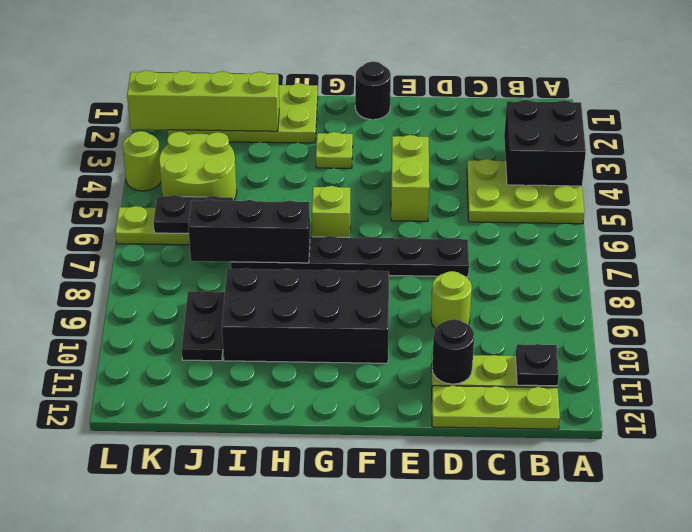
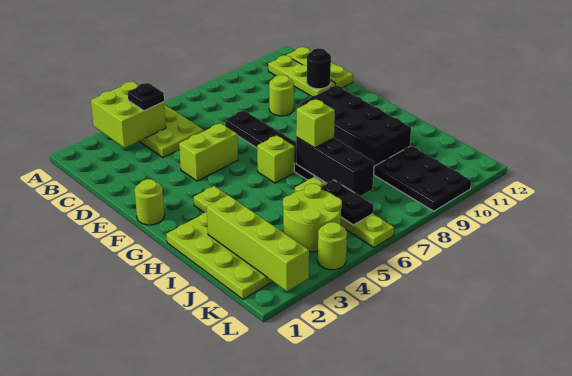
black 2x2 brick [504,100,586,186] -> lime 2x2 brick [91,81,166,148]
black 1x1 plate [516,344,559,386] -> black 1x1 plate moved to [128,83,164,111]
black 1x1 round brick [355,61,391,120] -> lime 1x1 round brick [135,179,164,225]
none -> lime 1x1 brick [296,99,335,148]
black 1x2 plate [182,291,225,361] -> black 2x3 plate [374,146,471,211]

